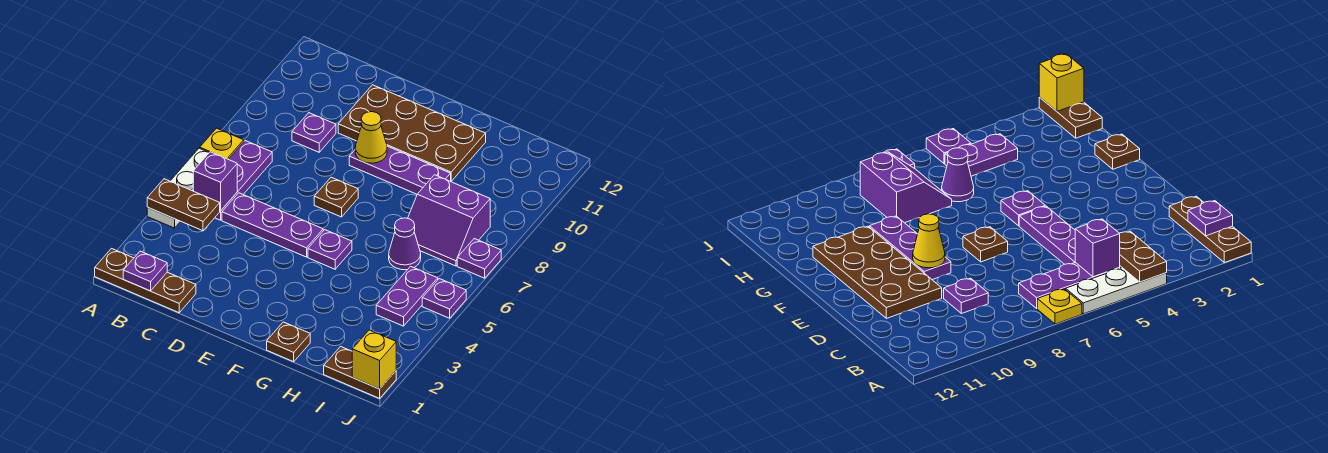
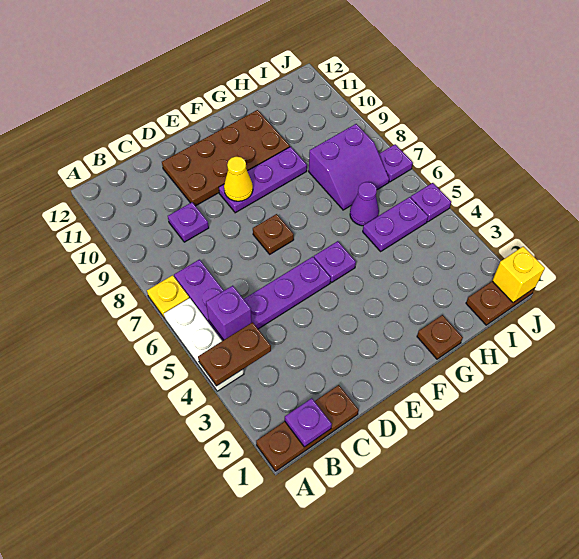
purple 1x2 plate [376,266,438,326] -> purple 1x2 plate turned to [363,197,428,251]

